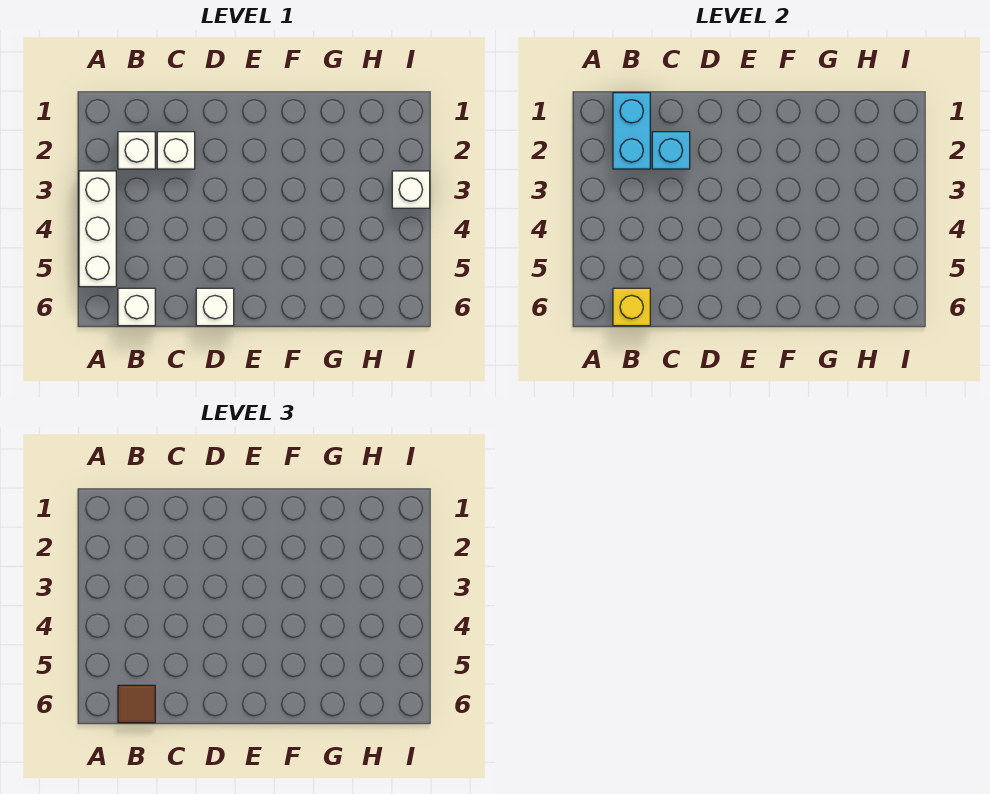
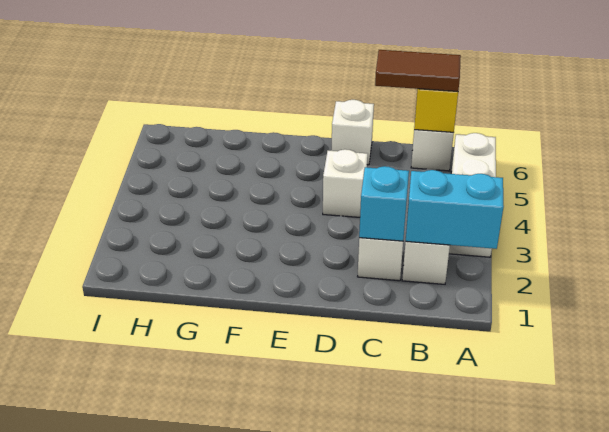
cyan 1x2 brick [613,93,650,169] -> cyan 1x2 brick turned to [406,170,504,249]
brown 1x1 tile [118,685,155,723] -> brown 1x2 tile [375,50,461,91]
white 1x1 brick [392,171,430,208] -> white 1x1 brick moved to [323,149,368,217]

